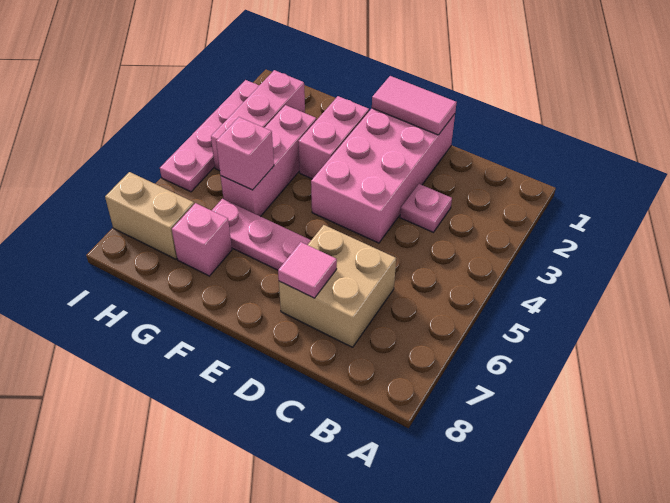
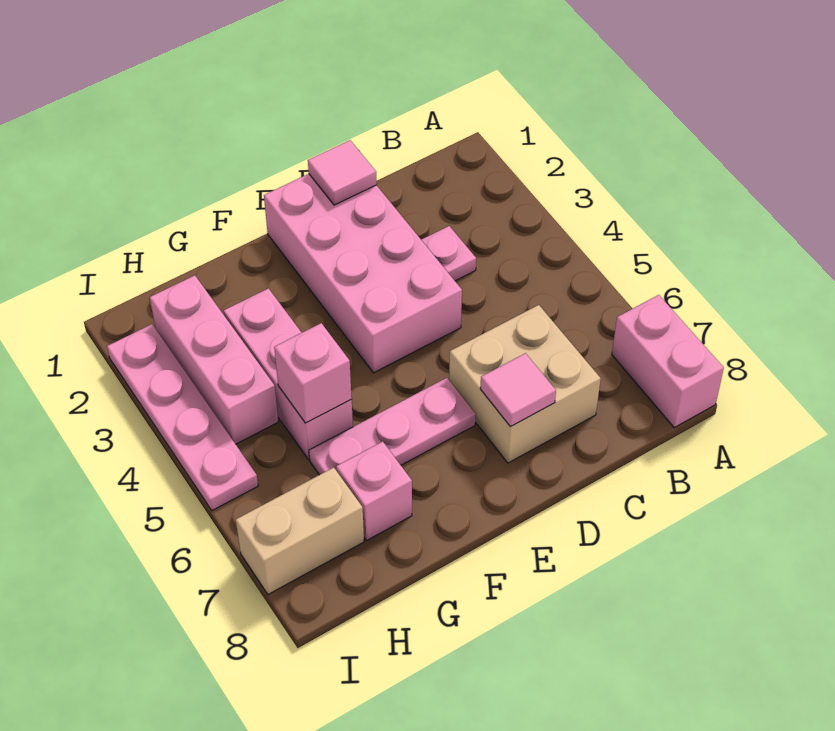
pink 1x2 tile [372,76,457,135] -> pink 1x1 tile [308,140,377,205]
pink 1x2 brick [298,96,369,179] -> pink 1x2 brick moved to [612,295,724,428]

